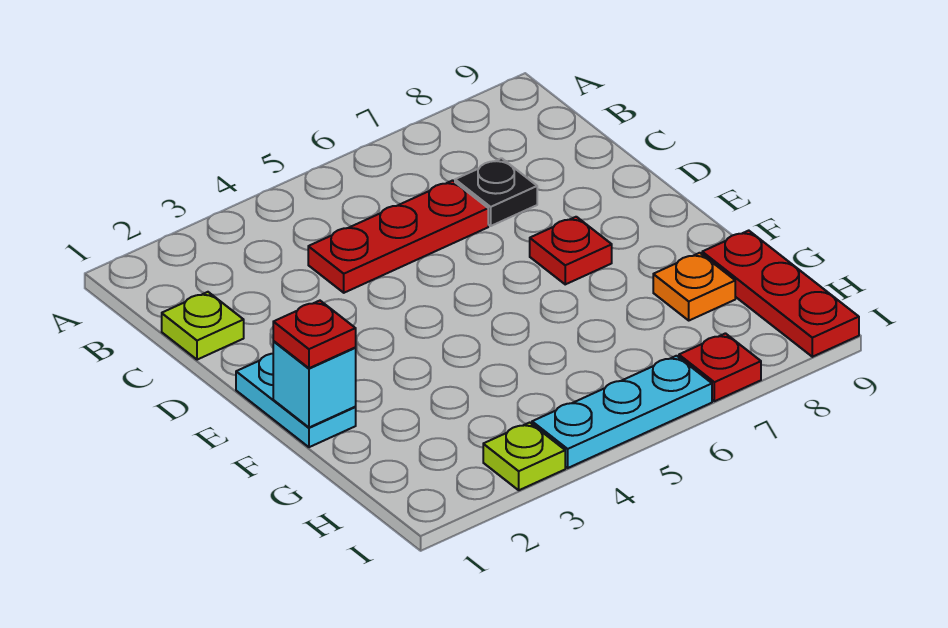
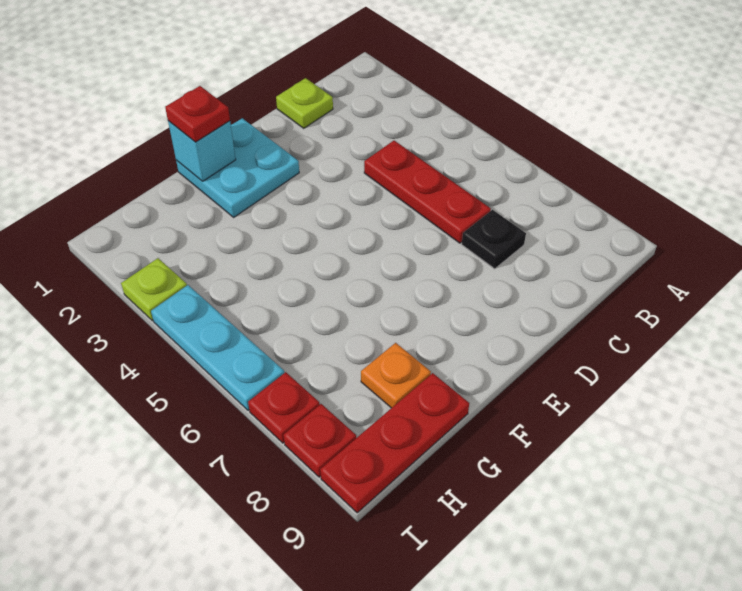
cyan 1x2 plate [236,354,356,447] -> cyan 2x2 plate [176,118,299,217]
red 1x1 plate [530,217,612,284] -> red 1x1 plate moved to [283,404,356,477]

